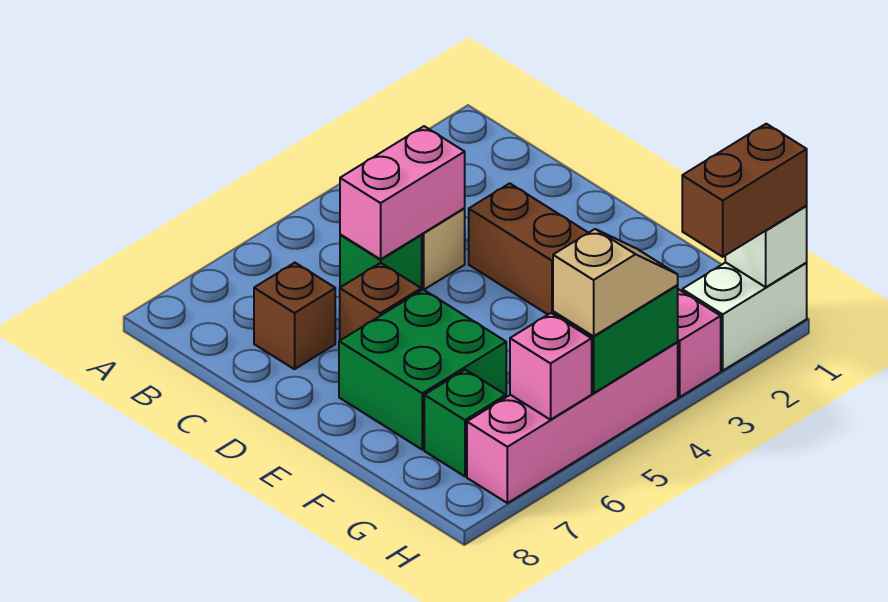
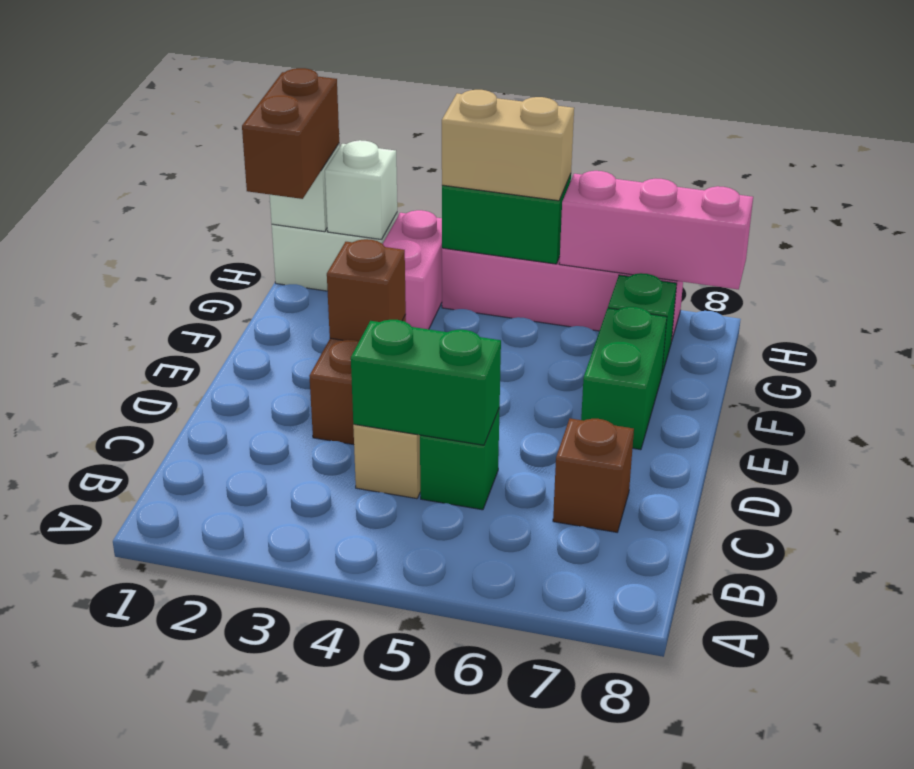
pink 1x2 brick [340,126,465,259] -> green 1x2 brick [351,320,501,445]
brown 1x1 brick [340,263,421,340] -> brown 1x1 brick moved to [327,239,406,341]
green 2x2 brick [339,290,506,449] -> green 1x2 brick [581,307,667,450]
brown 1x2 brick [682,124,807,257] -> brown 1x2 brick turned to [242,68,339,199]
none -> white 1x1 brick [325,140,397,240]
tan 1x2 slope [553,229,678,336] -> tan 1x2 brick [442,90,574,201]
pink 1x1 brick [510,313,592,420] -> pink 1x3 brick [559,171,753,289]

